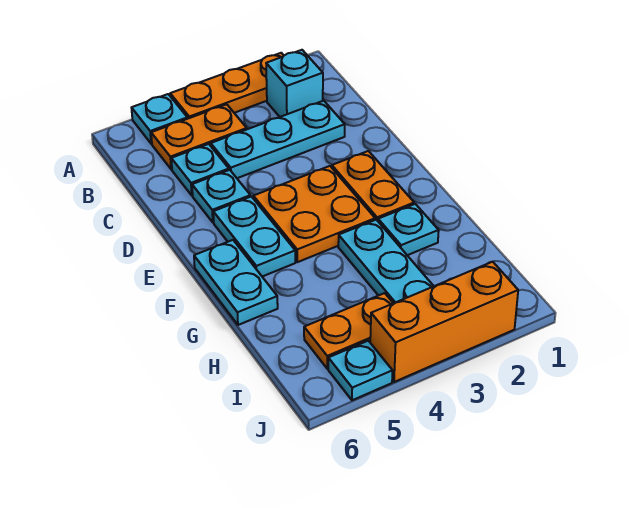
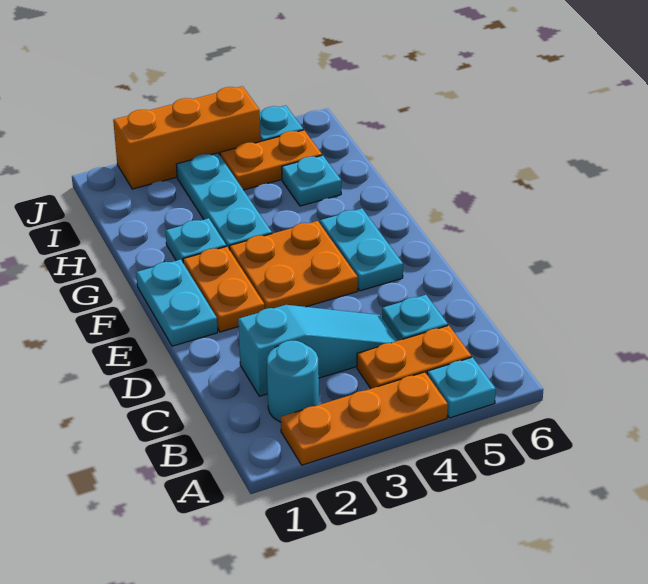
cyan 1x1 brick [266,50,323,117] -> cyan 1x1 round brick [267,341,319,422]
cyan 1x3 plate [211,101,345,178] -> cyan 1x3 slope [238,305,398,396]
cyan 1x1 plate [192,170,250,223] -> cyan 1x1 plate moved to [282,155,341,206]
cyan 1x2 plate [194,240,278,325] -> cyan 1x2 plate moved to [136,259,218,346]

